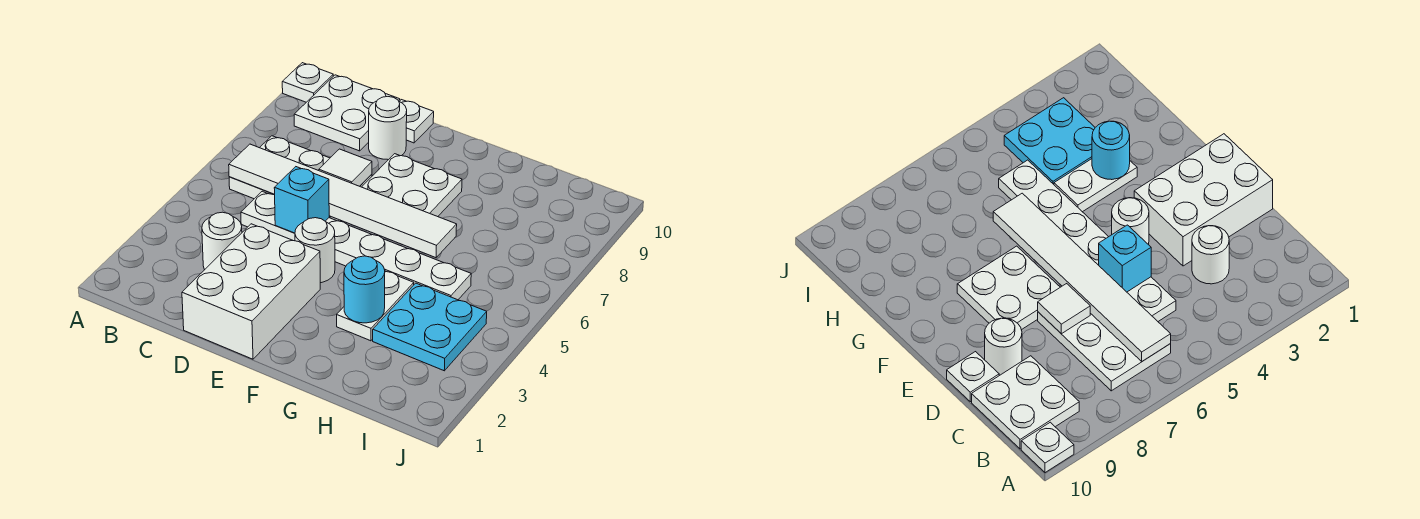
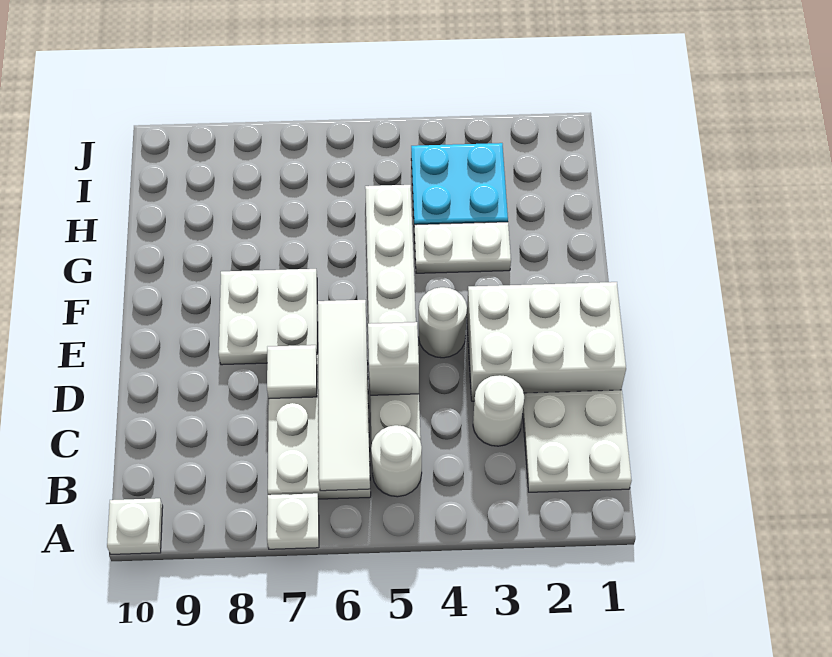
white 1x6 tile [229,144,457,258] -> white 1x4 tile [318,300,370,491]
white 2x2 plate [294,75,400,151] -> white 2x2 plate moved to [523,390,632,492]
cyan 1x1 brick [274,167,329,233] -> white 1x1 brick [368,322,419,395]
white 1x1 round brick [369,97,407,160] -> white 1x1 round brick moved to [371,425,422,497]
white 1x1 plate [399,100,434,143] -> white 1x1 plate moved to [267,493,319,549]
cyan 1x1 round brick [344,256,385,323] -> none

